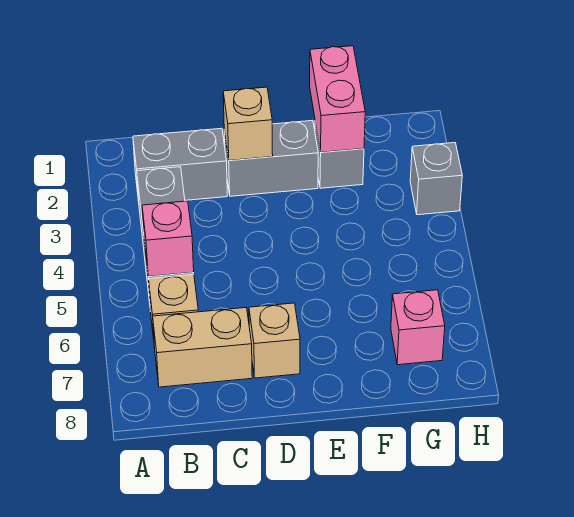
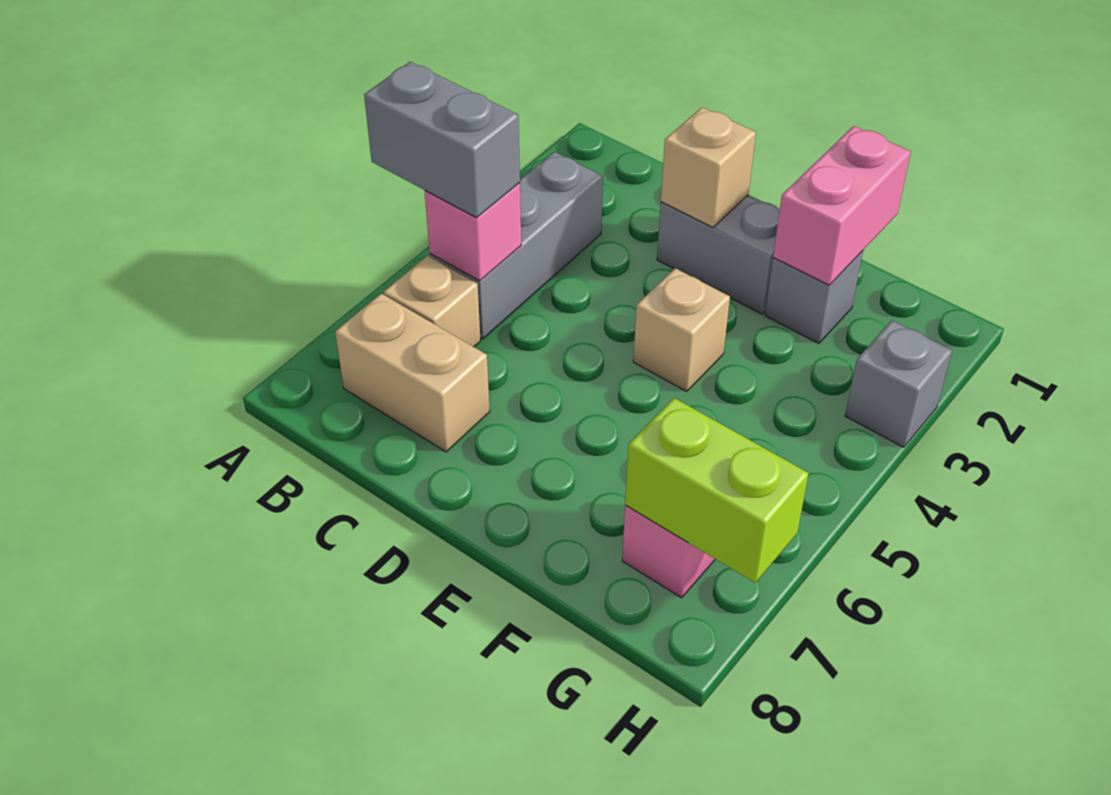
grey 1x2 brick [133,128,227,201] -> grey 1x2 brick moved to [364,62,520,218]
tan 1x1 brick [249,303,300,378] -> tan 1x1 brick moved to [633,268,730,392]
none -> lime 1x2 brick [625,398,809,583]

